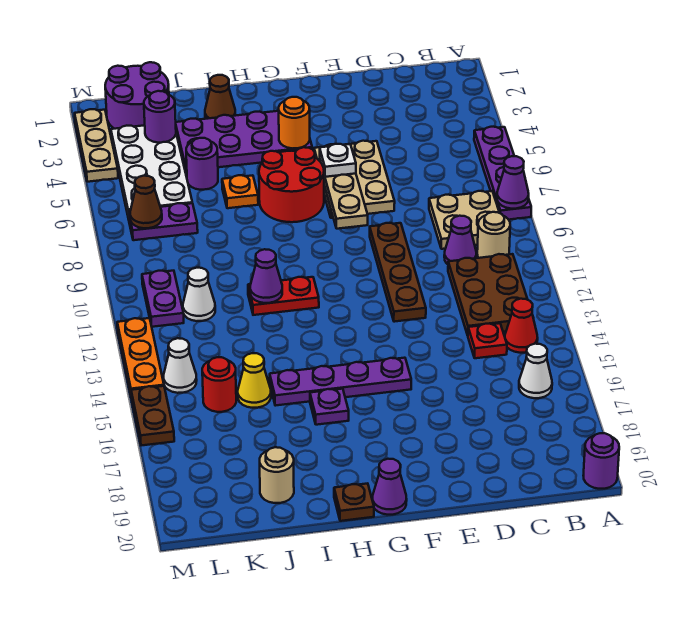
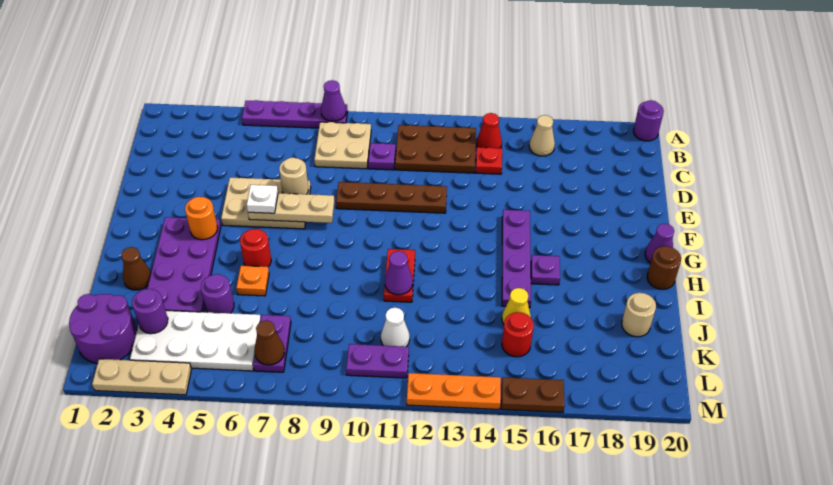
tan 1x1 round brick [477,212,510,258] -> tan 1x1 round brick moved to [279,158,308,194]
white 1x1 cone [519,344,552,398] -> tan 1x1 cone [529,115,555,156]
purple 1x1 cone [444,216,476,264] -> purple 1x1 plate [368,143,396,170]
red 2x2 round brick [259,147,324,222] -> red 1x1 round brick [240,229,271,267]
brown 1x1 plate [334,483,374,521] -> brown 1x1 round brick [647,246,681,289]
white 1x1 cone [164,338,197,393] -> none

